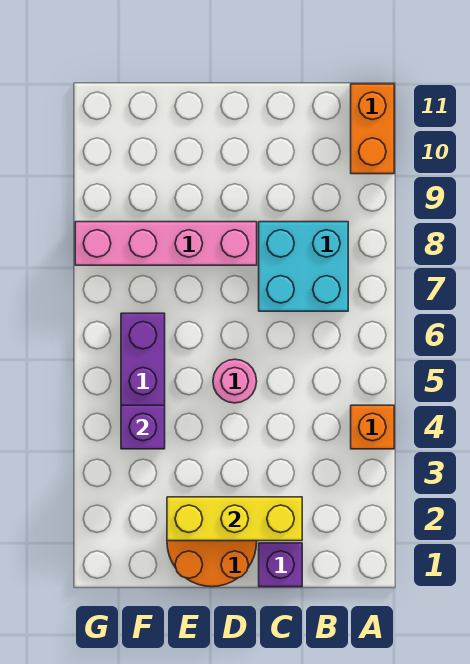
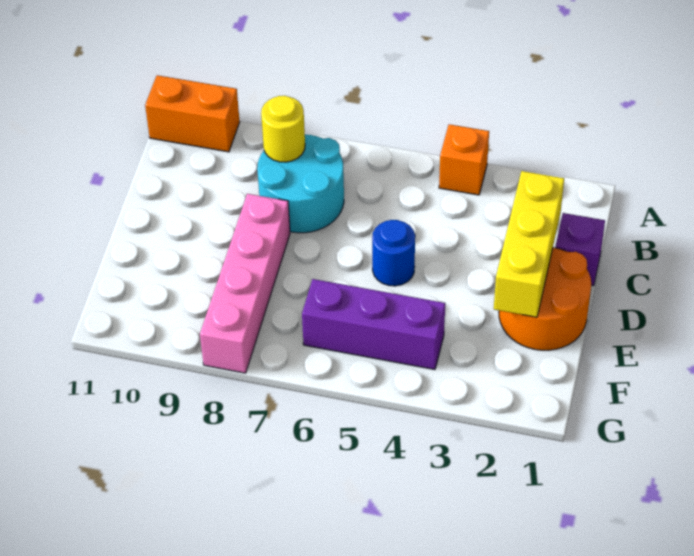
cyan 2x2 brick [259,222,348,311] -> cyan 2x2 round brick [257,134,344,233]
none -> yellow 1x1 round brick [261,96,305,162]
pink 1x1 round brick [213,359,257,403] -> blue 1x1 round brick [372,220,415,286]
purple 1x1 brick [121,405,165,449] -> none

